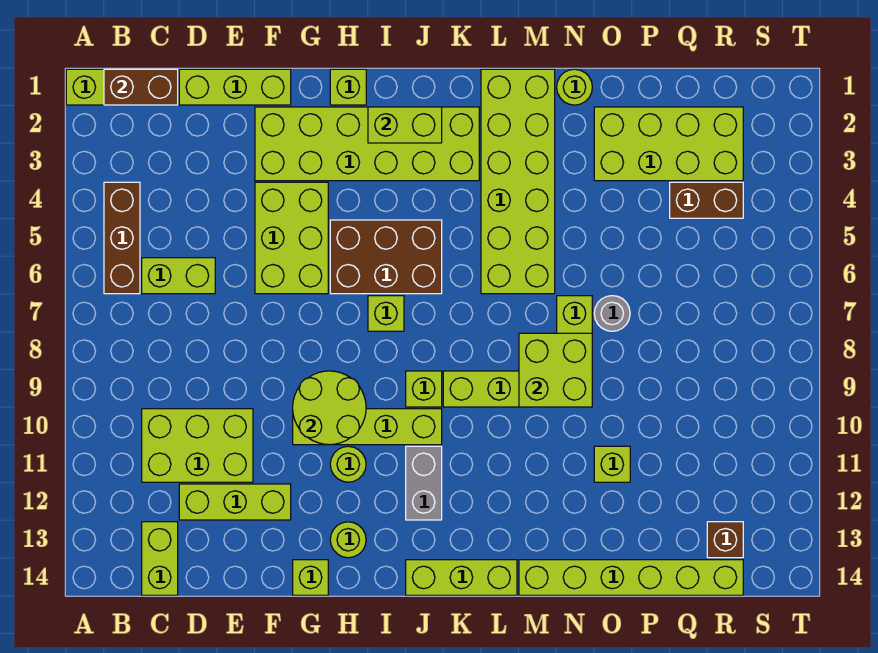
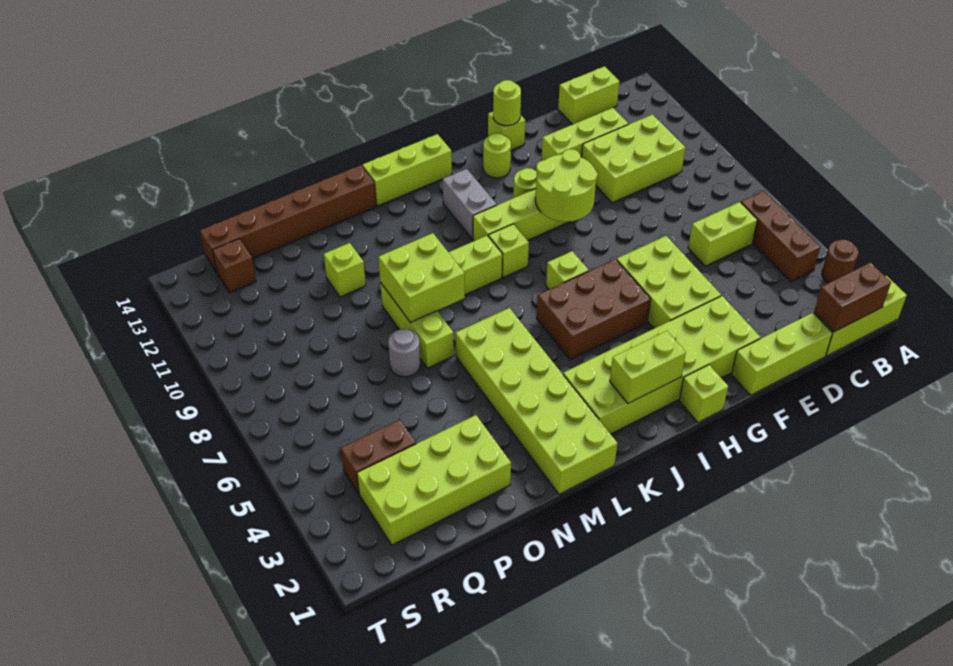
none -> brown 1x1 round brick [822,239,858,283]
lime 1x2 brick [142,522,178,595] -> lime 1x2 brick turned to [558,66,620,124]
lime 1x6 brick [519,560,743,595] -> brown 1x6 brick [200,165,376,272]
lime 1x1 round brick [557,69,592,105] -> lime 1x1 round brick moved to [493,80,521,126]

